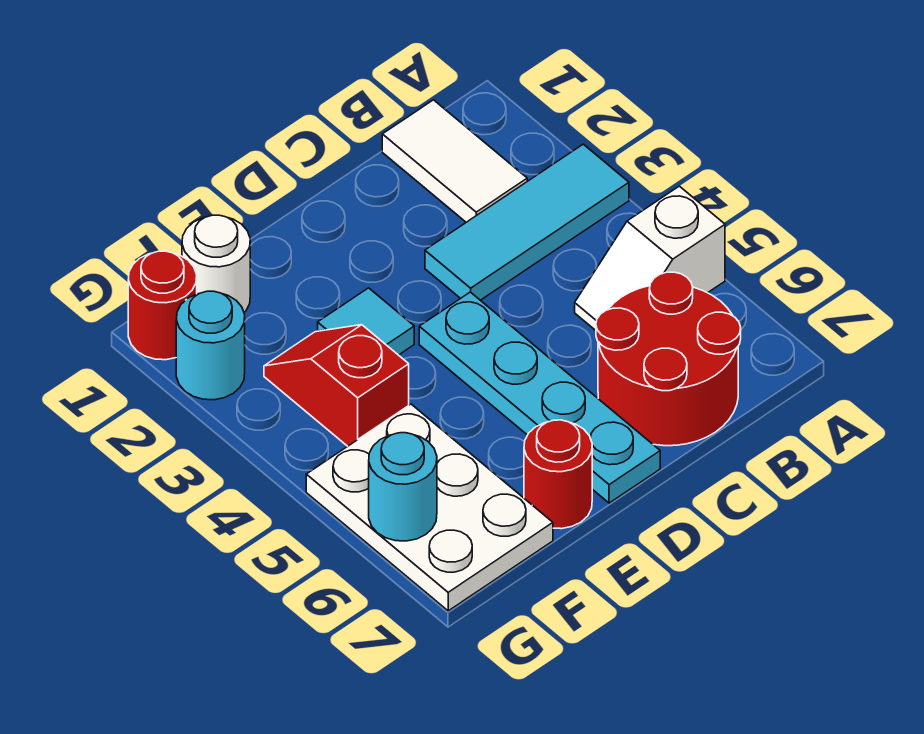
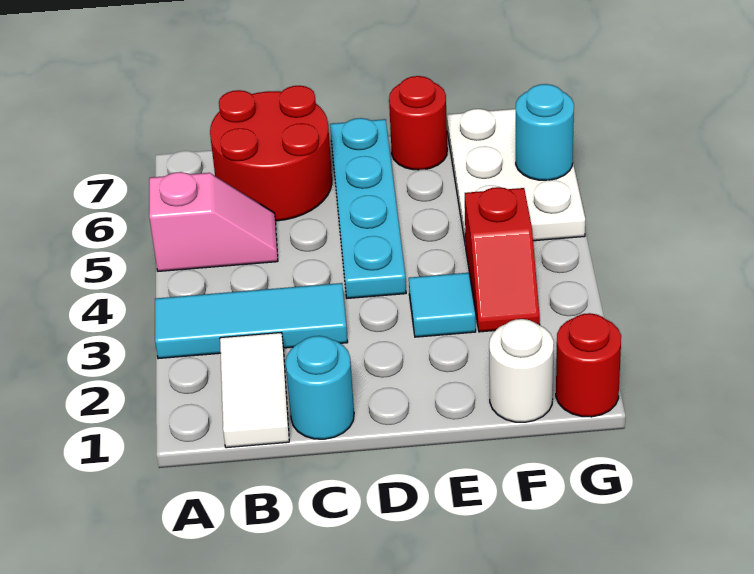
white 1x2 slope [575,186,725,330] -> pink 1x2 slope [149,172,278,271]
cyan 1x1 round brick [176,291,245,400] -> cyan 1x1 round brick moved to [286,336,354,439]

